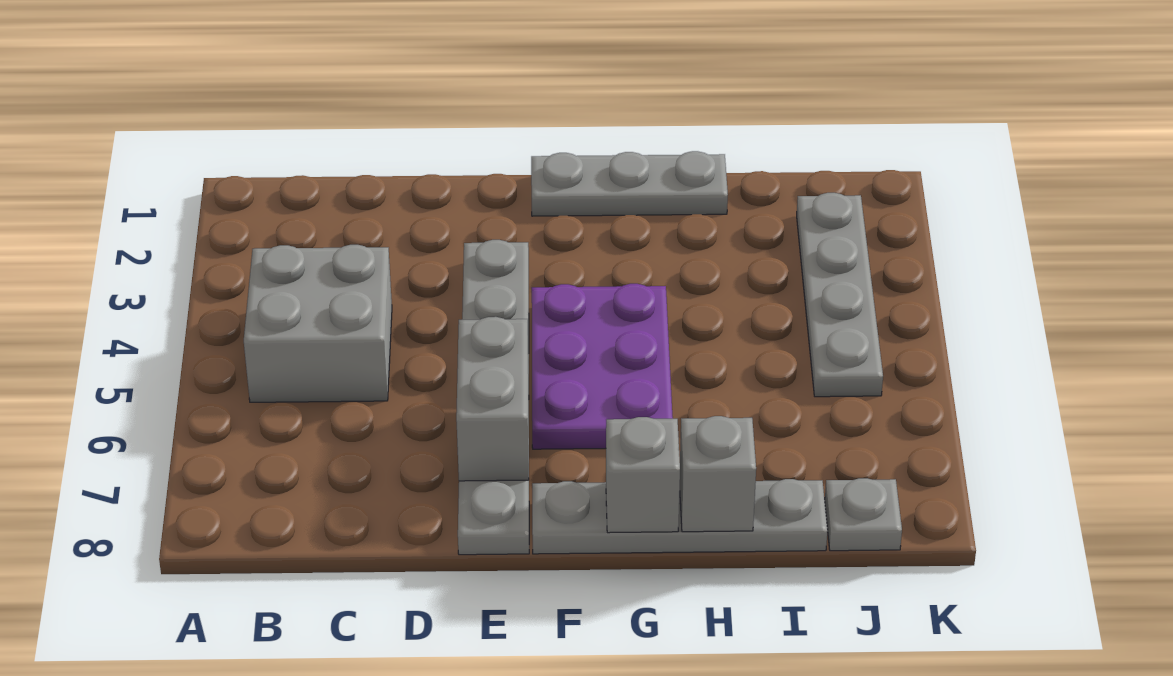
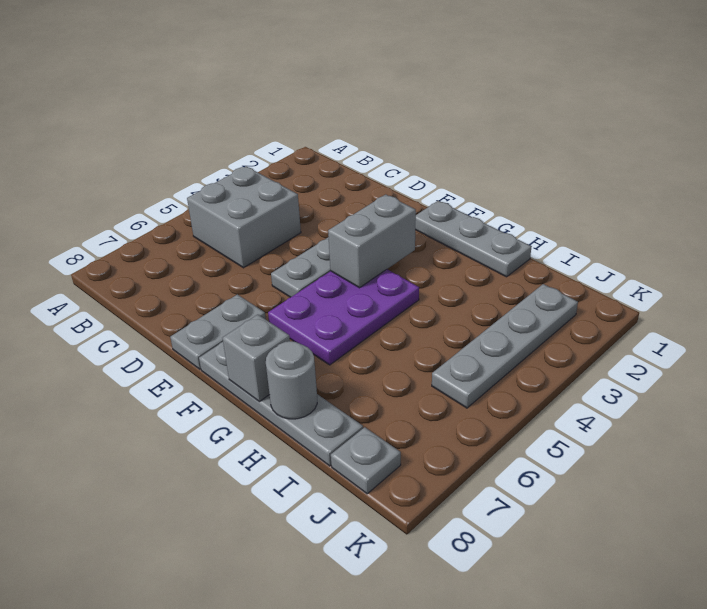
grey 1x2 brick [456,317,529,481] -> grey 1x2 brick moved to [328,194,416,288]
grey 1x1 brick [680,416,756,532] -> grey 1x1 round brick [266,341,317,419]

